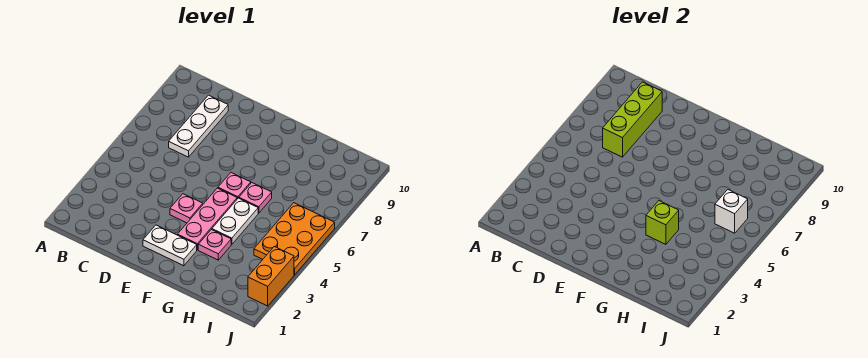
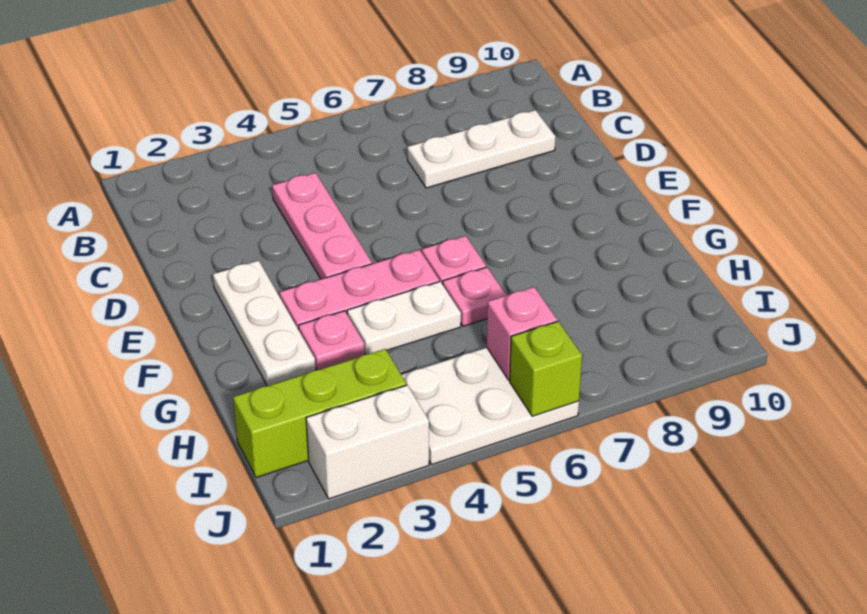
lime 1x3 brick [603,82,662,157] -> lime 1x3 brick moved to [233,349,406,477]
white 1x2 plate [143,225,197,266] -> white 1x3 plate [213,260,315,386]
pink 1x1 plate [170,194,203,223] -> pink 1x3 plate [272,173,372,279]
lime 1x1 brick [646,201,679,244] -> lime 1x1 brick moved to [510,321,582,416]
orange 2x3 plate [254,203,335,275] -> white 2x3 plate [402,347,579,464]
white 1x1 brick [715,190,748,233] -> pink 1x1 brick [487,287,557,380]
orange 1x2 brick [248,247,294,306] -> white 1x2 brick [306,385,429,499]

